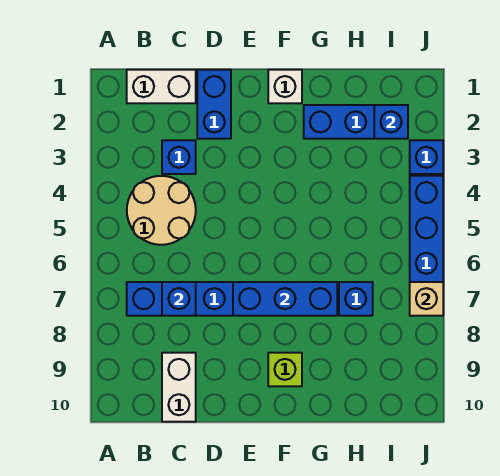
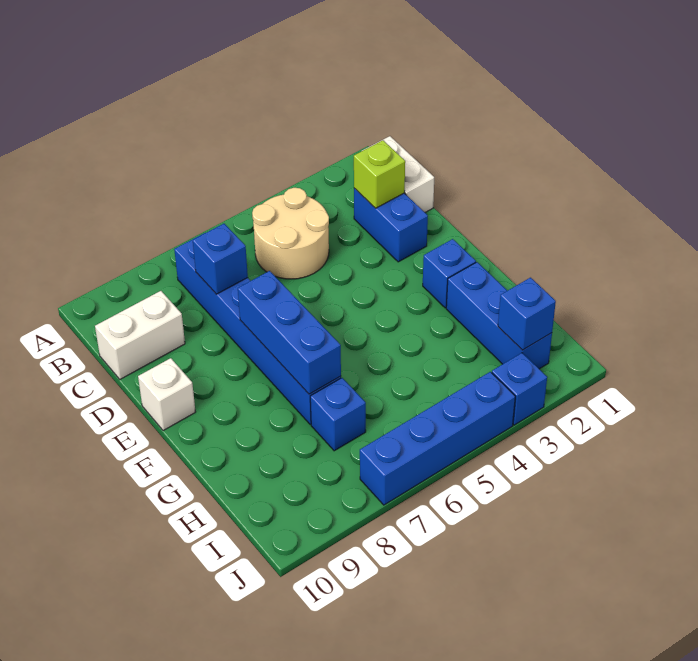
blue 1x1 brick [162,140,196,174] -> blue 1x1 brick moved to [423,239,476,308]
blue 1x2 brick [197,70,231,139] -> blue 1x2 brick turned to [354,188,428,262]
white 1x1 brick [268,70,302,103] -> white 1x1 brick moved to [138,358,195,431]
lime 1x1 brick [268,353,302,386] -> lime 1x1 brick moved to [354,140,405,208]
tan 1x1 brick [410,282,443,316] -> none

